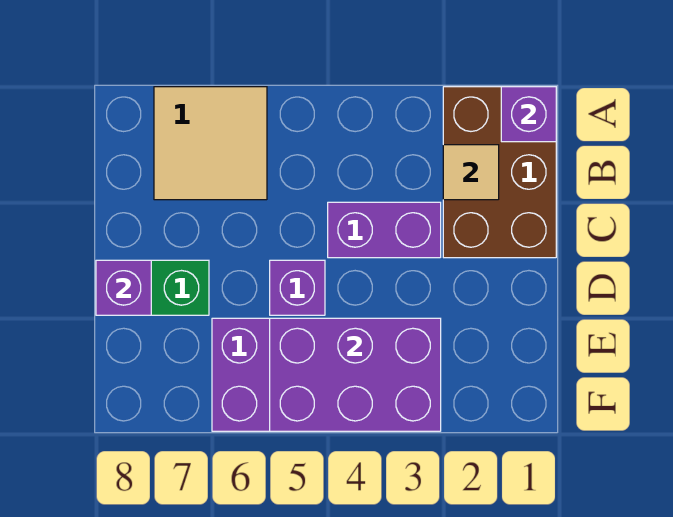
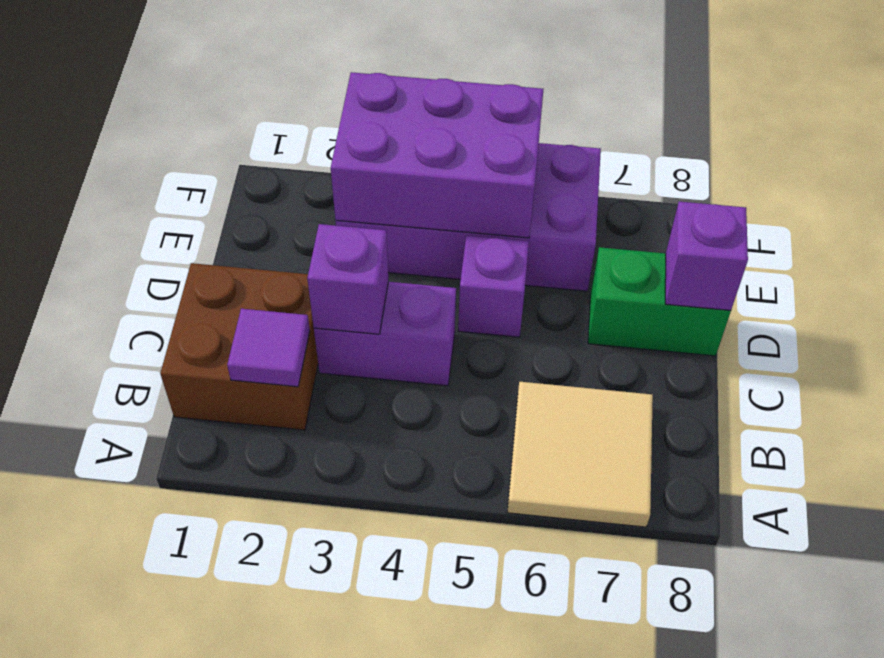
brown 2x3 brick [443,87,556,258] -> brown 2x2 brick [160,263,318,430]
purple 1x1 brick [501,87,556,142] -> purple 1x1 brick moved to [307,224,388,334]
tan 1x1 tile [443,145,499,200] -> purple 1x1 tile [227,309,310,387]

